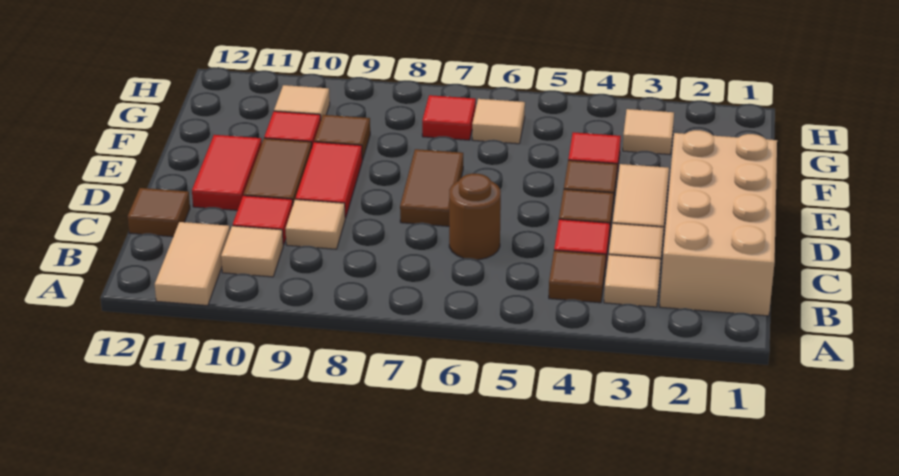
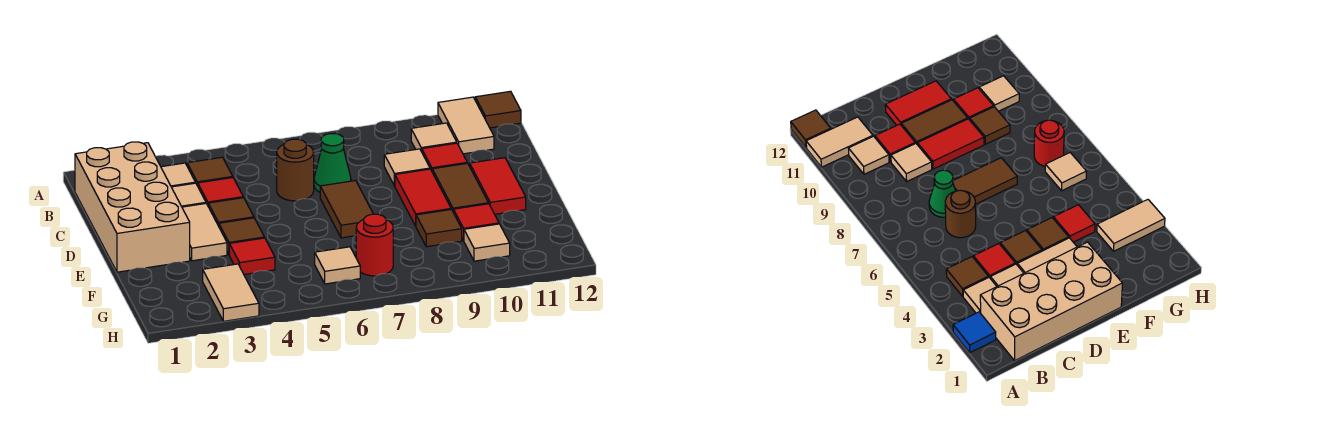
none -> blue 1x1 tile [953,312,996,352]
none -> green 1x1 cone [314,134,351,192]
brown 1x1 tile [128,188,190,237] -> brown 1x1 tile moved to [475,91,521,128]
tan 1x1 tile [623,109,674,154] -> tan 1x2 tile [203,264,259,321]
red 1x1 tile [422,95,476,140] -> red 1x1 round brick [356,214,393,276]

